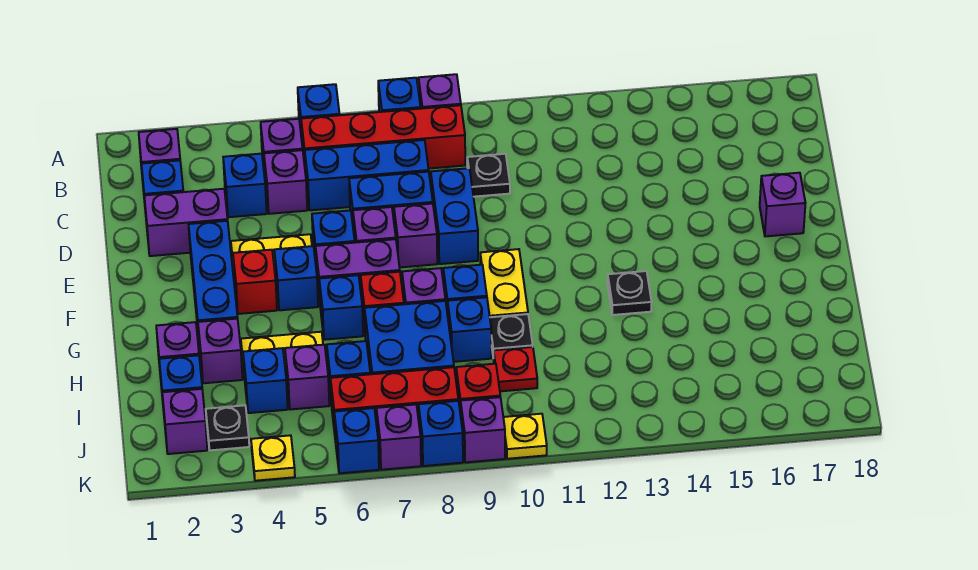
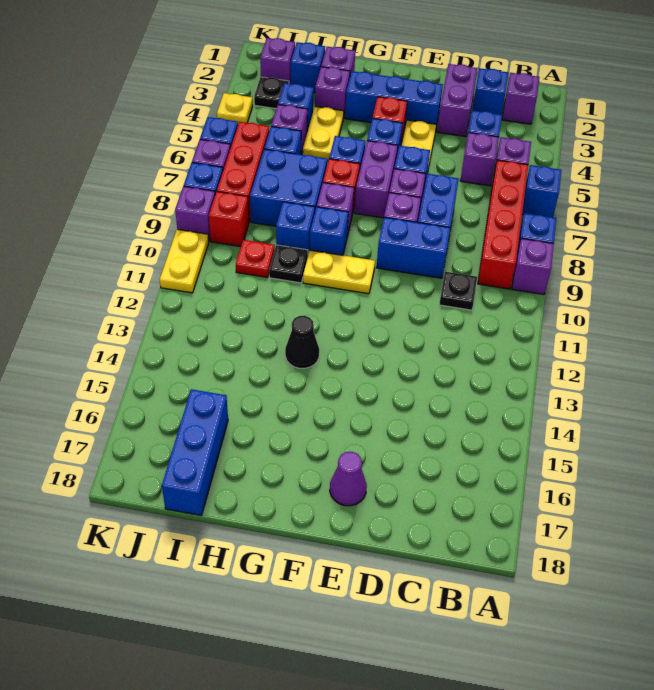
blue 1x3 brick [305,140,429,210] -> blue 1x3 brick moved to [162,389,228,515]
purple 1x1 brick [760,173,805,236] -> purple 1x1 cone [330,452,367,506]
black 1x1 plate [607,271,652,315] -> black 1x1 cone [285,316,319,368]
yellow 1x1 plate [503,414,547,459] -> yellow 1x2 plate [160,229,209,293]

